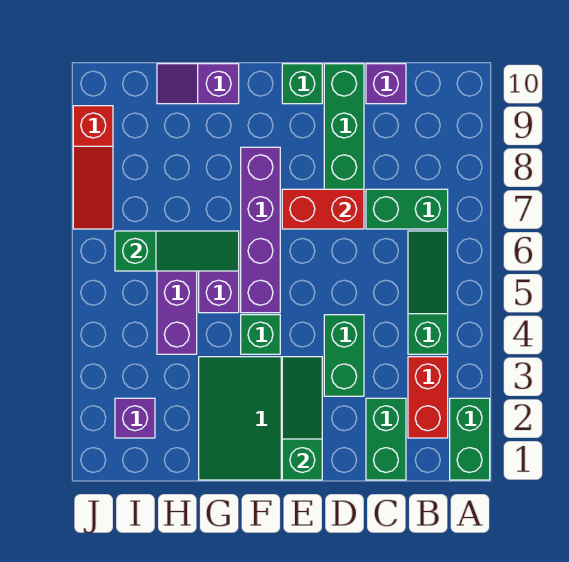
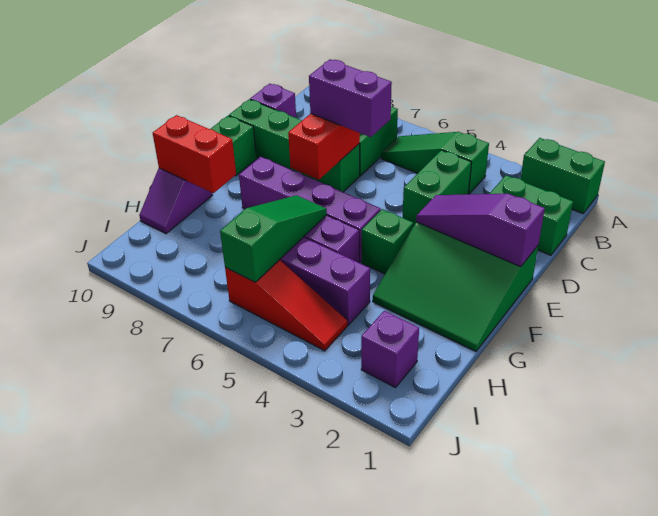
red 1x2 brick [408,357,448,438] -> red 1x2 brick moved to [153,115,236,193]
green 1x2 brick [324,315,364,396] -> green 1x2 brick turned to [403,150,471,226]
none -> purple 1x2 brick [309,60,392,137]
green 1x3 slope [282,357,322,480] -> purple 1x3 slope [416,194,545,267]
red 1x3 slope [73,106,113,229] -> red 1x3 slope moved to [225,260,347,351]

